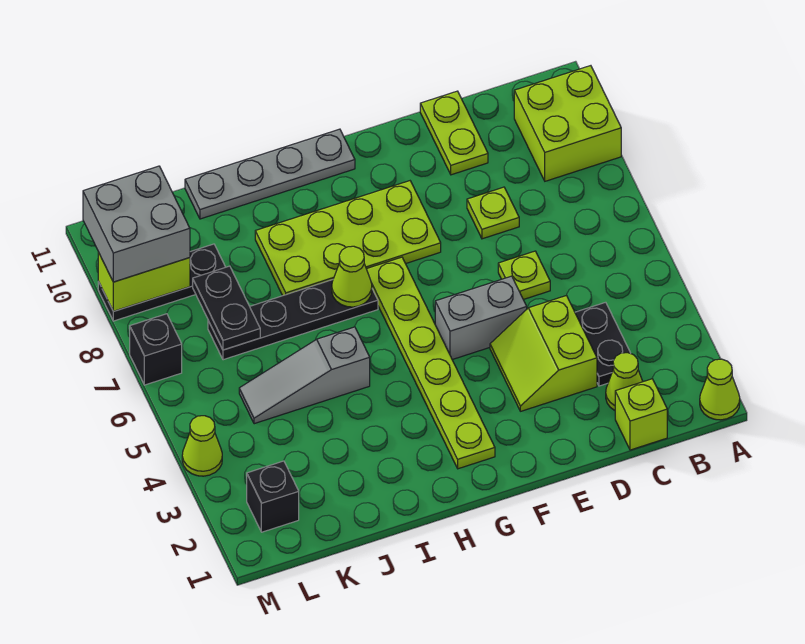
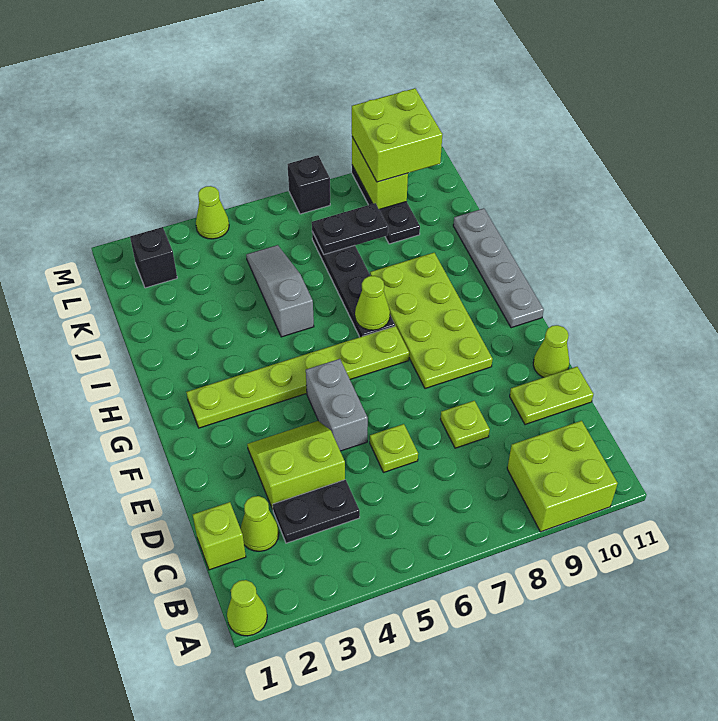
none -> lime 1x1 cone [533,325,569,377]
grey 2x2 brick [83,166,190,282] -> lime 2x2 brick [352,88,443,182]

